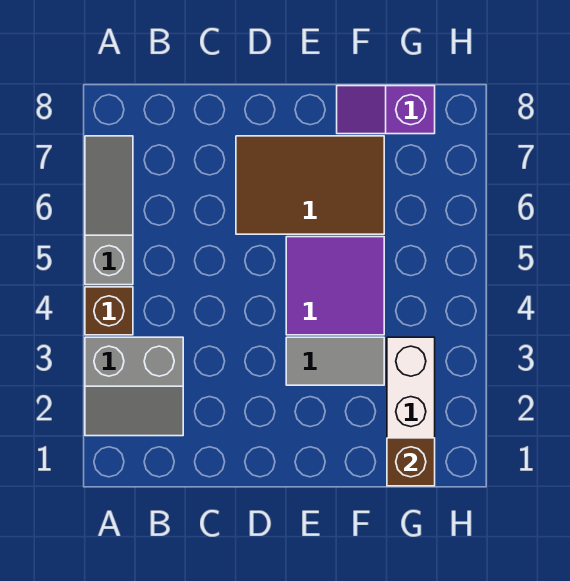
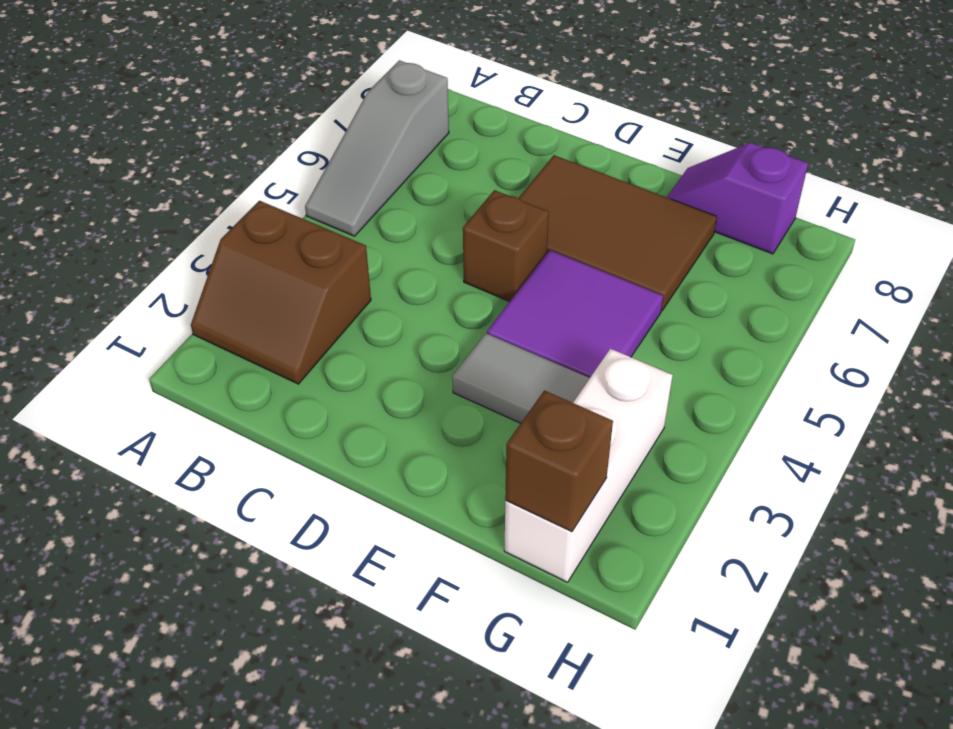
grey 2x2 slope [85,337,183,436] -> brown 2x2 slope [191,201,371,384]
brown 1x1 brick [85,287,133,335] -> brown 1x1 brick moved to [463,190,549,302]
grey 1x3 slope [85,136,133,285] -> grey 1x3 slope turned to [305,60,449,236]

